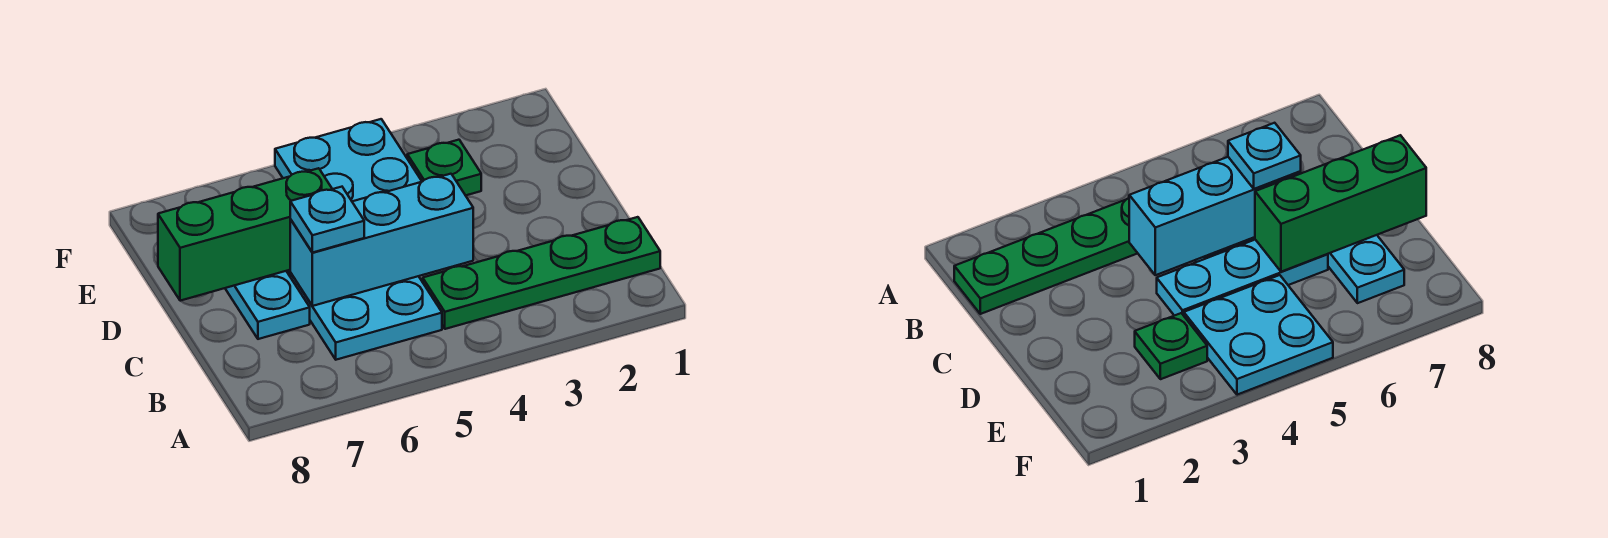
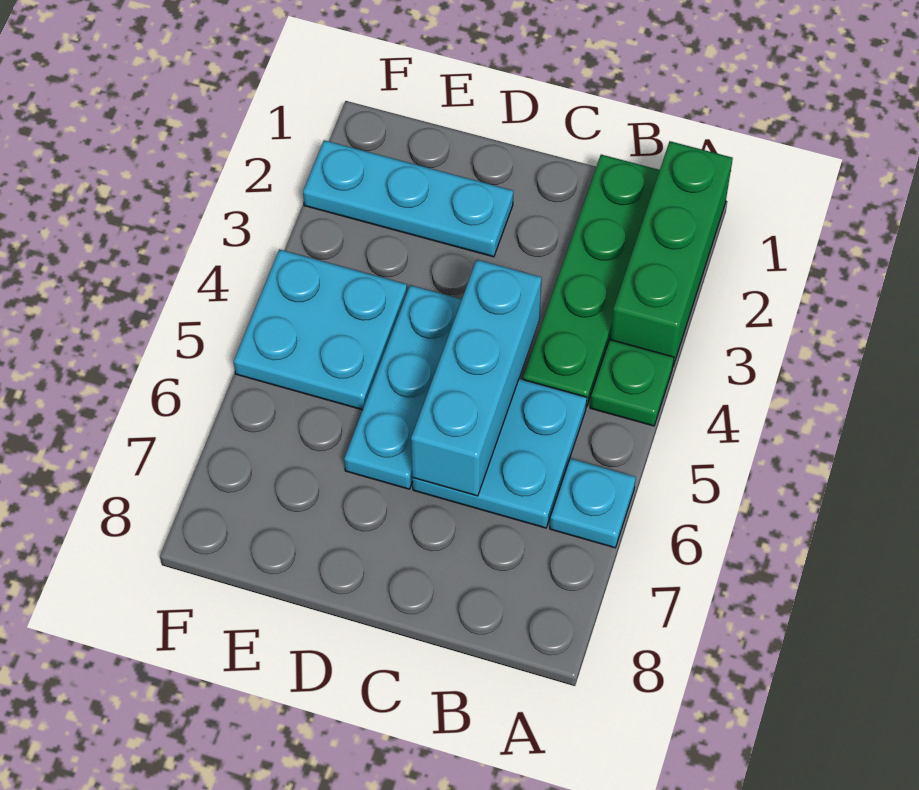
cyan 1x1 plate [290,187,364,253] -> cyan 1x1 plate moved to [550,459,636,548]
cyan 1x3 plate [225,271,310,339] -> cyan 1x3 plate moved to [303,140,513,257]
green 1x3 brick [158,168,332,301] -> green 1x3 brick moved to [610,141,733,366]
green 1x1 plate [407,140,481,195] -> green 1x1 plate moved to [590,340,674,426]

